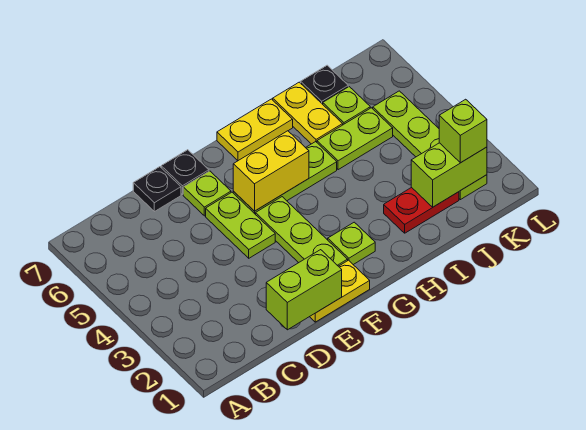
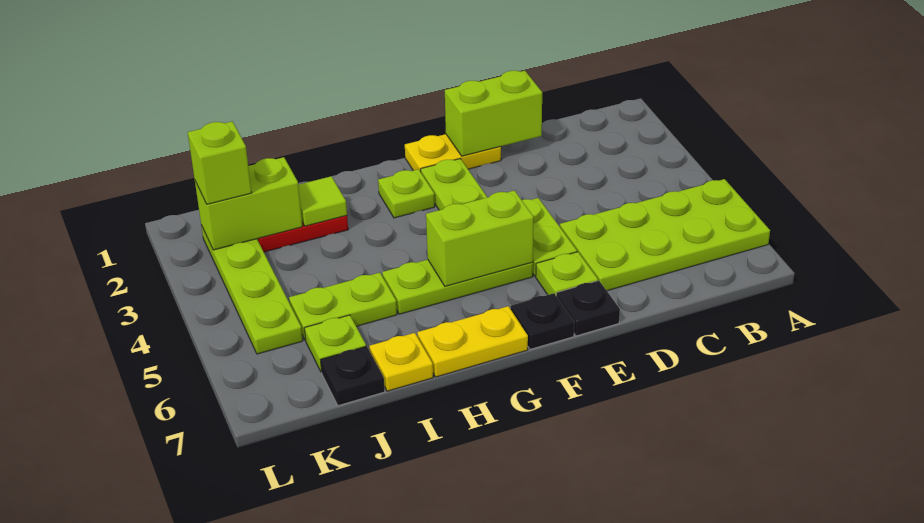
none -> lime 2x4 plate [560,179,770,291]
black 1x1 plate [133,167,181,212] -> black 1x1 plate moved to [511,293,574,349]
yellow 1x2 brick [233,131,309,211] -> lime 1x2 brick [426,191,534,286]
none -> lime 1x1 tile [298,176,347,226]
yellow 1x2 plate [273,82,343,144] -> yellow 1x1 plate [369,333,433,391]

